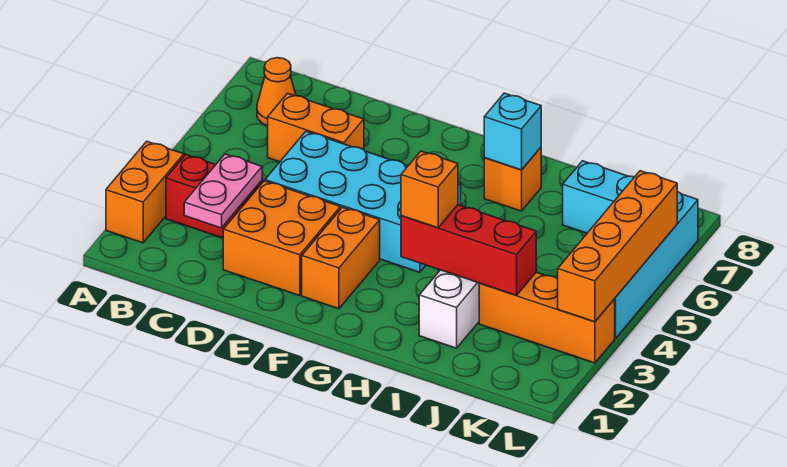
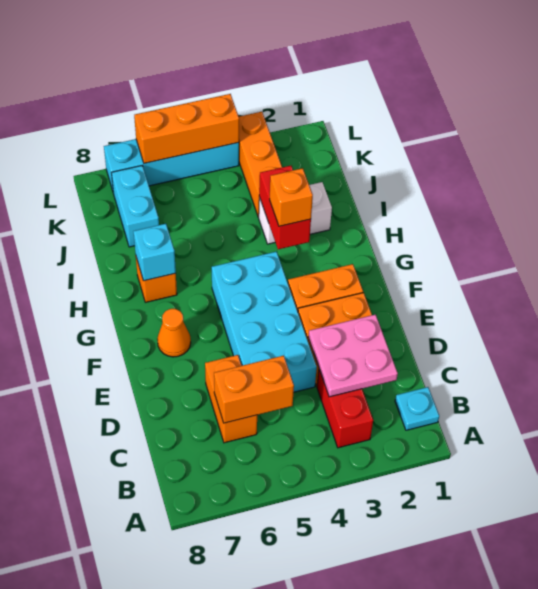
orange 1x2 brick [106,141,184,243] -> orange 1x2 brick moved to [214,356,294,423]
none -> cyan 1x1 plate [395,387,439,430]
orange 1x1 cone [257,58,296,126] -> orange 1x1 cone moved to [157,309,191,357]
pink 1x2 plate [184,154,262,228] -> pink 2x2 plate [308,314,398,397]
red 1x3 brick [401,205,536,295] -> red 1x2 brick [259,166,311,249]
orange 1x4 brick [558,171,677,322] -> orange 1x3 brick [134,94,239,163]

